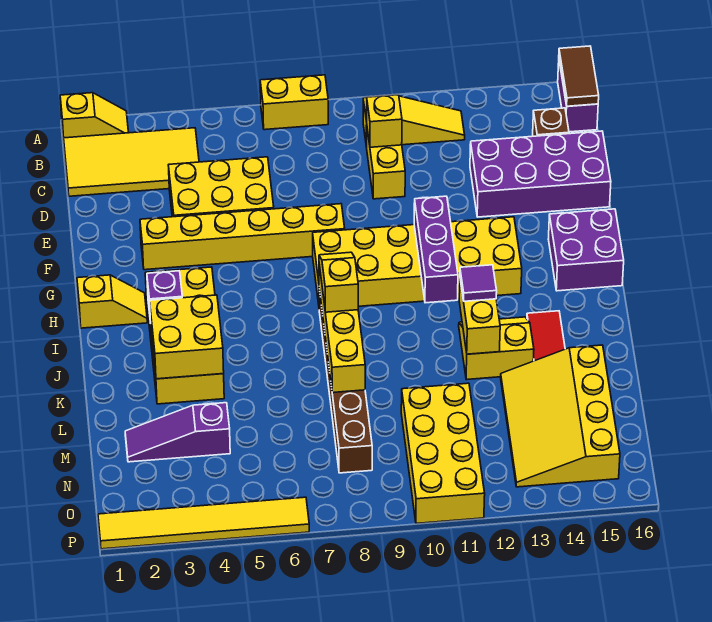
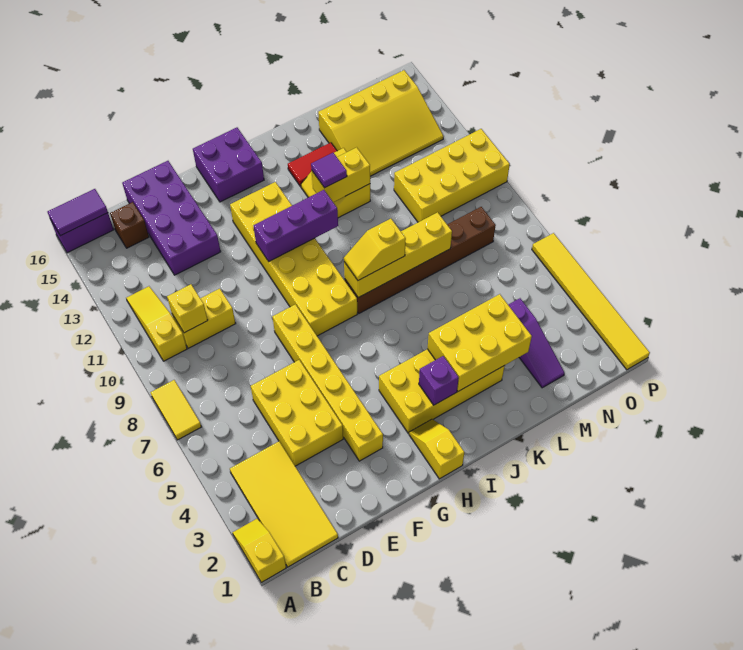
yellow 1x2 brick [260,75,328,130] -> yellow 1x2 tile [150,380,201,440]
brown 1x2 tile [559,46,599,106] -> purple 1x2 tile [48,189,108,236]
yellow 2x2 brick [150,295,224,379] -> yellow 2x3 brick [428,294,532,391]

